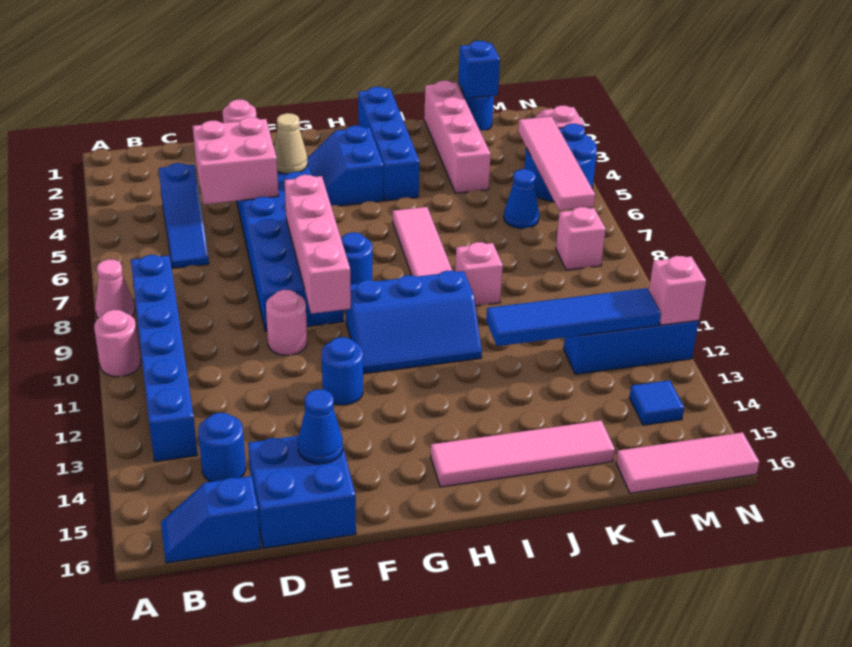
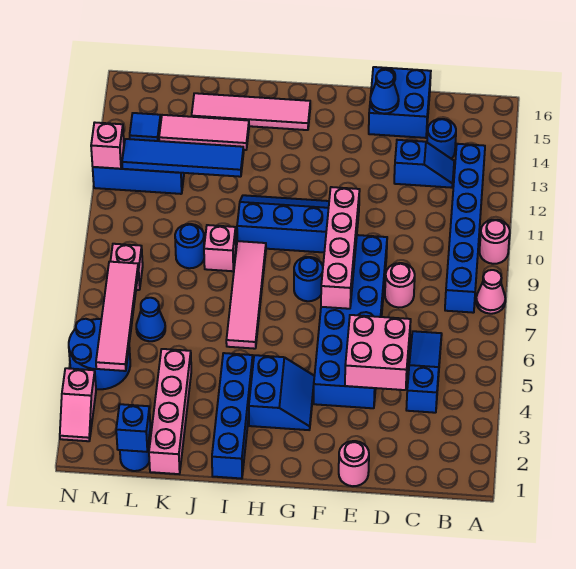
blue 1x2 slope [161,476,261,563] -> blue 1x2 slope moved to [394,140,454,188]
pink 1x1 round brick [266,290,307,355] -> pink 1x1 round brick moved to [385,263,415,307]
tan 1x1 cone [274,113,307,174] -> none
blue 1x1 round brick [322,337,363,405] -> blue 1x1 round brick moved to [175,224,204,268]
pink 1x3 tile [616,432,759,493] -> pink 1x3 tile moved to [159,115,249,150]

